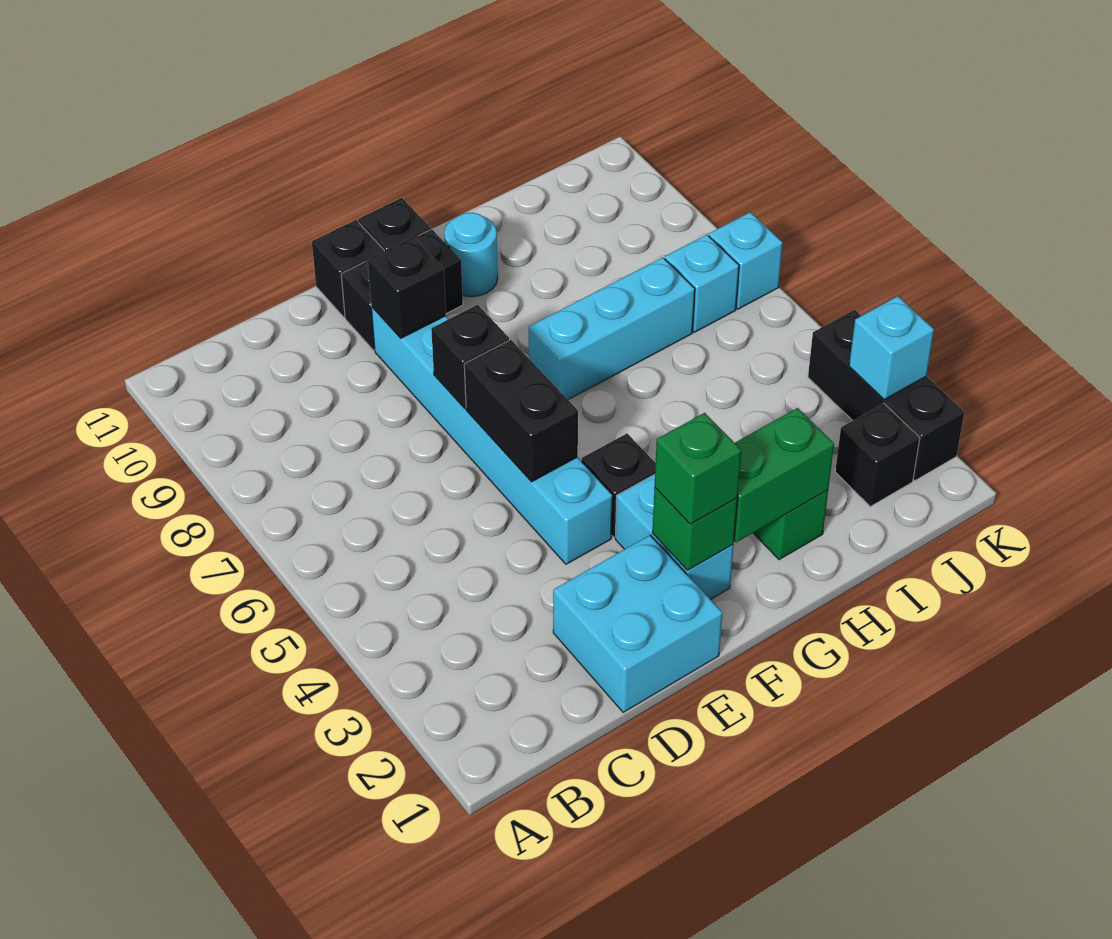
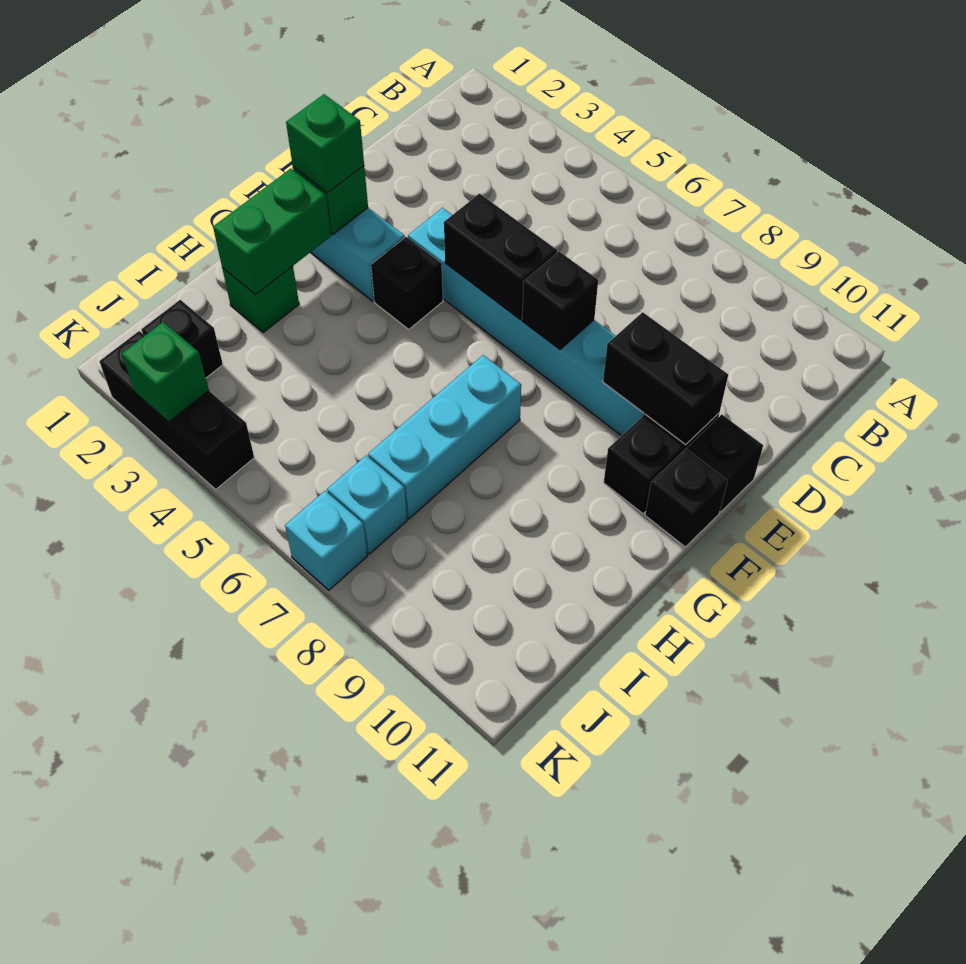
cyan 2x2 brick [553,535,722,712] -> none
black 1x1 brick [368,237,446,338] -> black 1x2 brick [603,312,728,444]
cyan 1x1 round brick [444,213,498,297] -> none
cyan 1x1 brick [849,296,934,400] -> green 1x1 brick [122,322,209,422]

